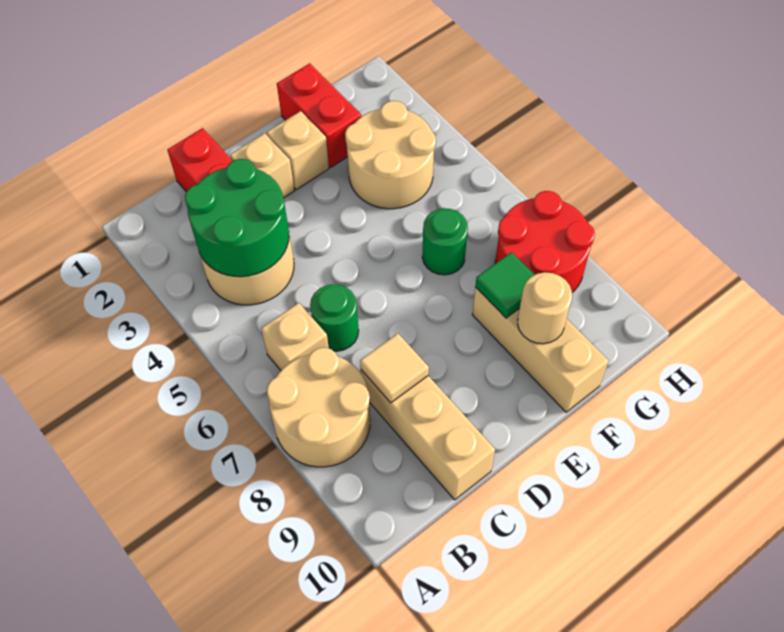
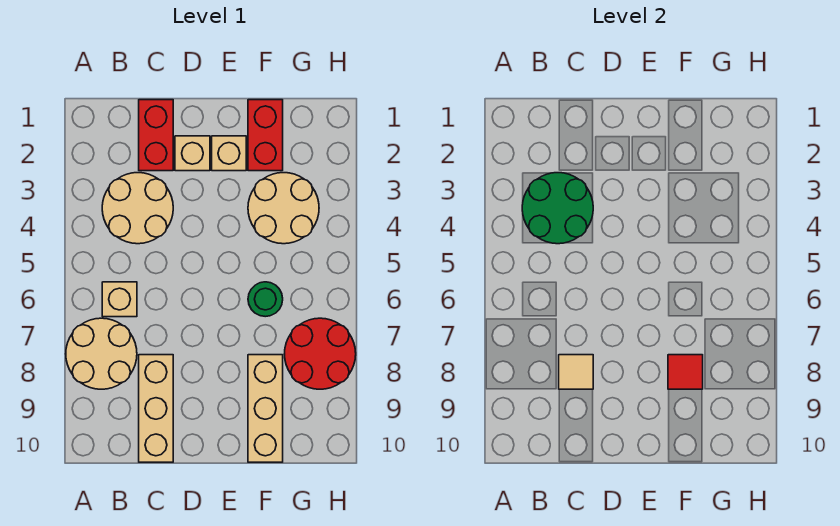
green 1x1 round brick [310,284,359,351] -> none
green 1x1 tile [475,252,534,318] -> red 1x1 tile [668,355,703,389]
tan 1x1 round brick [518,272,572,344] -> none

